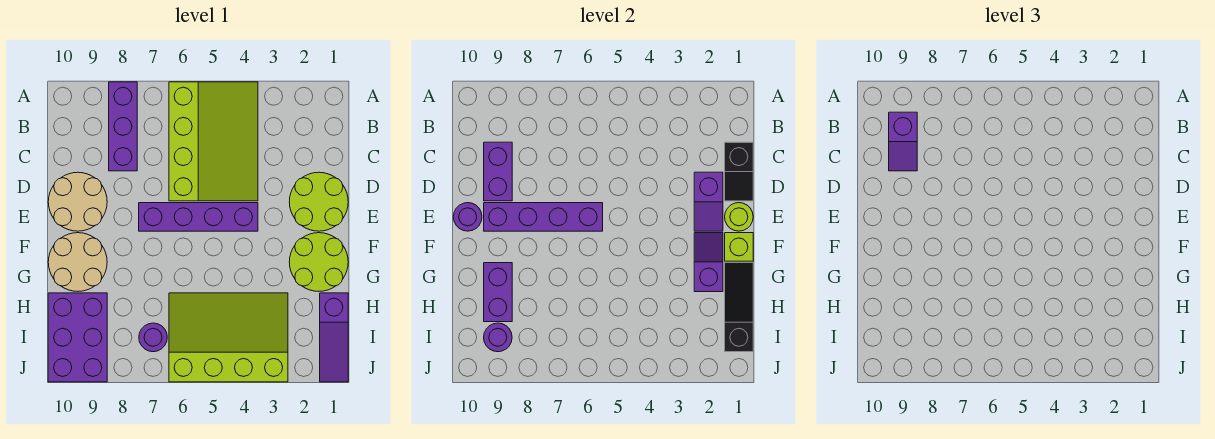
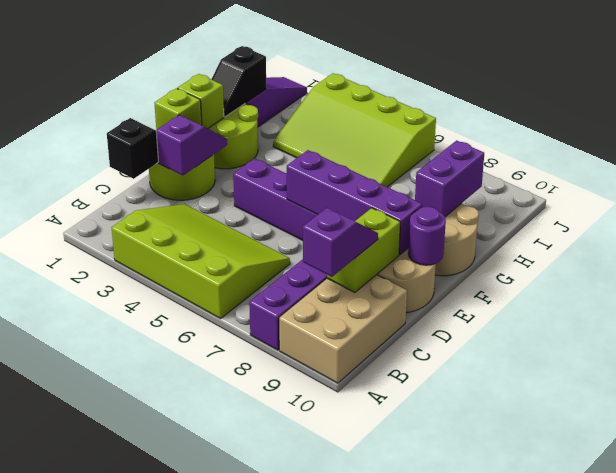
lime 3x4 slope [169,82,258,201] -> lime 3x4 slope turned to [112,204,290,319]
none -> tan 2x3 brick [279,275,407,383]
purple 1x2 brick [484,142,512,201] -> lime 1x2 brick [327,208,400,292]
lime 1x1 round brick [725,203,753,231] -> lime 1x1 brick [154,88,202,130]
purple 1x2 slope [694,233,723,292] -> none
black 1x3 slope [725,263,753,352] -> black 1x2 slope [211,46,266,117]
purple 2x3 brick [48,293,107,382] -> none
purple 1x1 round brick [139,323,167,352] -> none
purple 1x1 round brick [484,323,512,352] -> none

